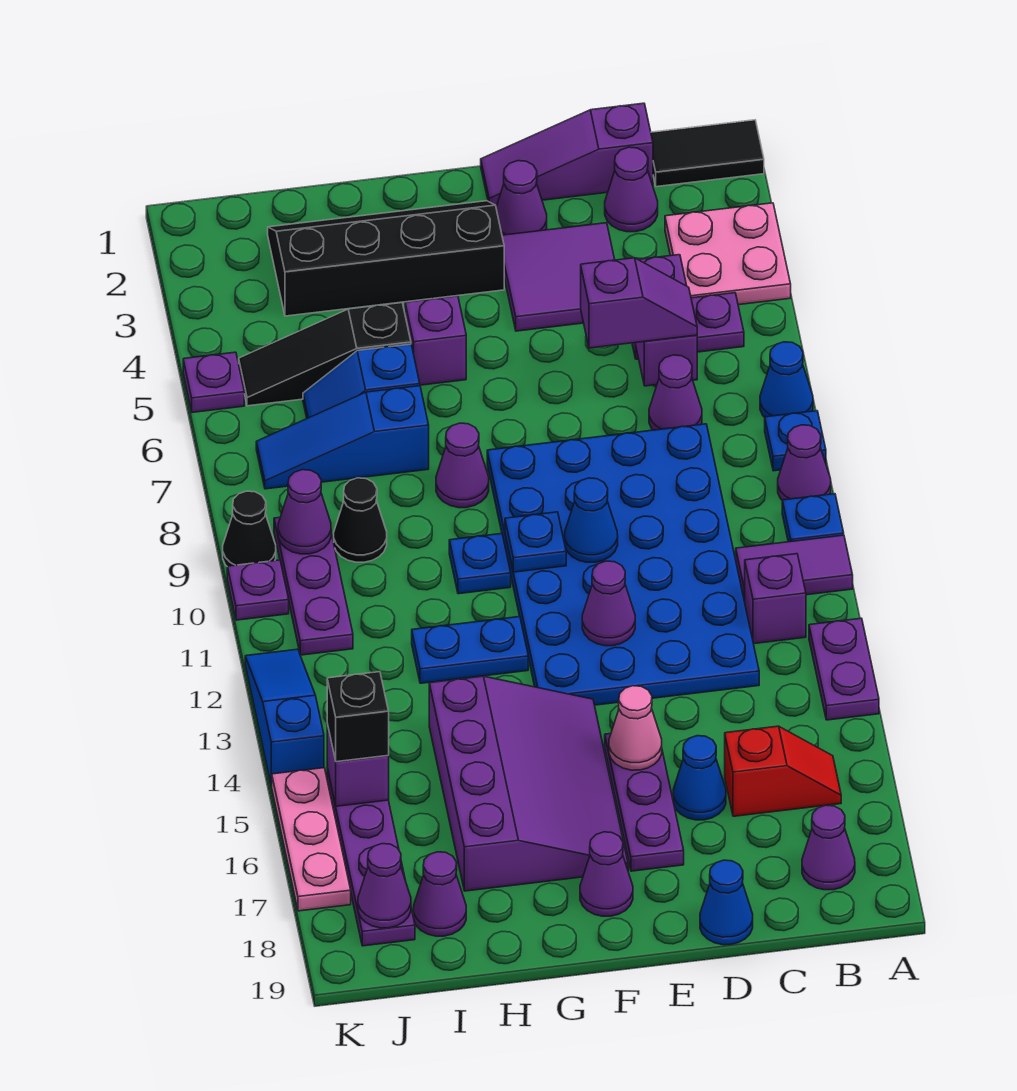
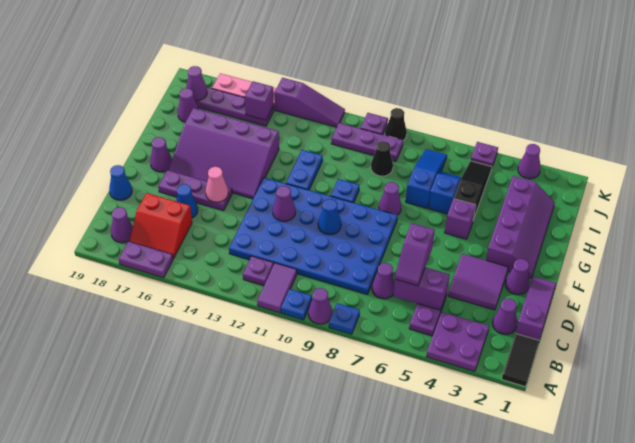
pink 2x2 plate [665,203,791,305] -> purple 2x2 plate [426,312,489,371]
blue 1x1 cone [760,342,813,417] -> none
purple 1x2 plate [809,618,879,720] -> purple 1x2 plate moved to [119,241,173,278]
purple 1x1 brick [745,554,806,644] -> purple 1x1 plate [243,256,274,286]
red 1x2 slope [725,726,841,816] -> red 2x2 slope [130,193,192,259]
black 2x4 slope [268,201,504,316] -> purple 2x4 slope [486,176,555,278]
blue 1x1 plate [505,512,566,572] -> none
purple 1x1 cone [278,470,331,554] -> purple 1x1 cone moved to [518,144,541,179]
black 1x1 brick [327,672,389,762] -> none
blue 1x3 slope [245,649,324,786] -> purple 1x3 slope [275,78,345,127]

